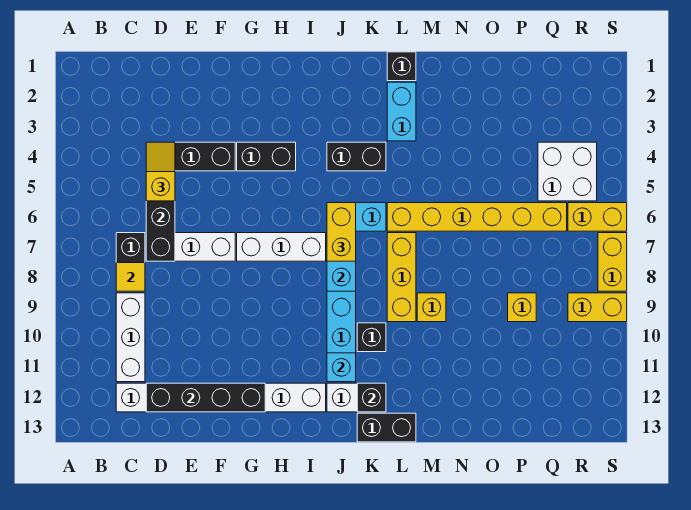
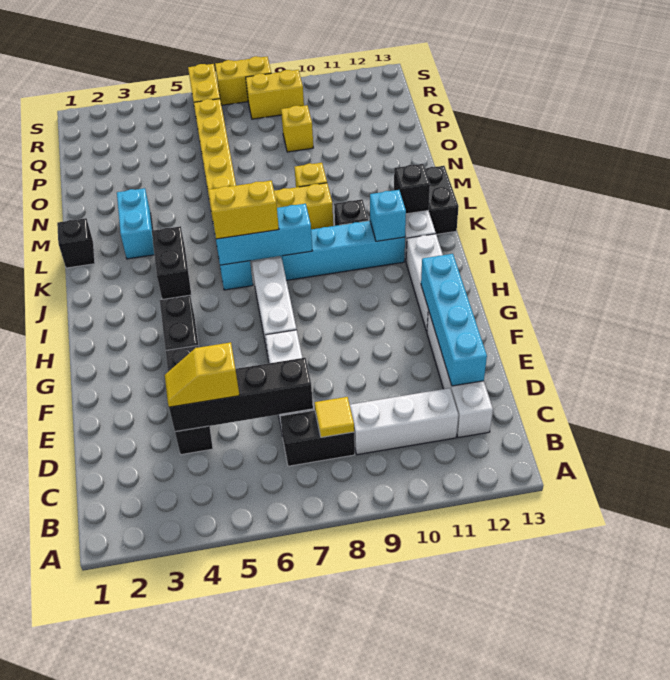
black 1x4 brick [146,383,265,412] -> cyan 1x4 brick [421,254,487,386]
cyan 1x2 brick [387,82,416,141] -> cyan 1x2 brick turned to [117,188,154,259]
white 2x2 brick [538,142,597,201] -> none
yellow 1x2 brick [568,293,627,322] -> yellow 1x2 brick turned to [246,70,304,119]

